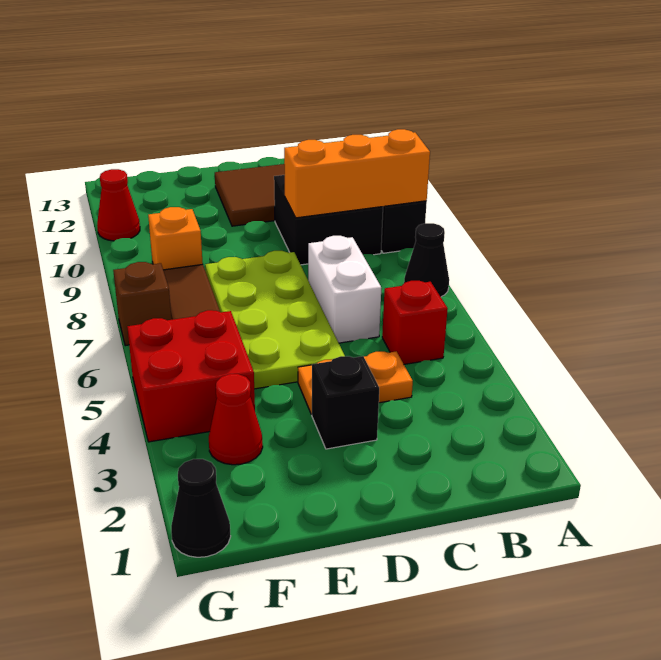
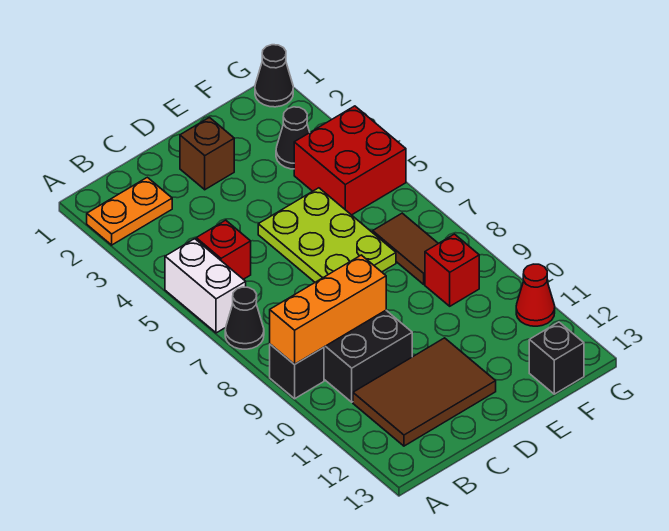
orange 1x2 plate [298,351,413,414] -> orange 1x2 plate moved to [87,177,172,245]
white 1x2 brick [308,236,381,343] -> white 1x2 brick moved to [165,239,246,333]
black 1x1 brick [312,356,379,449] -> black 1x1 brick moved to [529,322,584,394]
lime 2x4 plate [205,251,345,389] -> lime 2x3 plate [258,188,396,282]
red 1x1 cone [209,374,263,465] -> black 1x1 cone [276,107,310,169]
orange 1x1 brick [148,207,203,270] -> red 1x1 brick [425,234,479,306]
brown 1x1 brick [113,262,171,346] -> brown 1x1 brick moved to [180,118,234,190]

